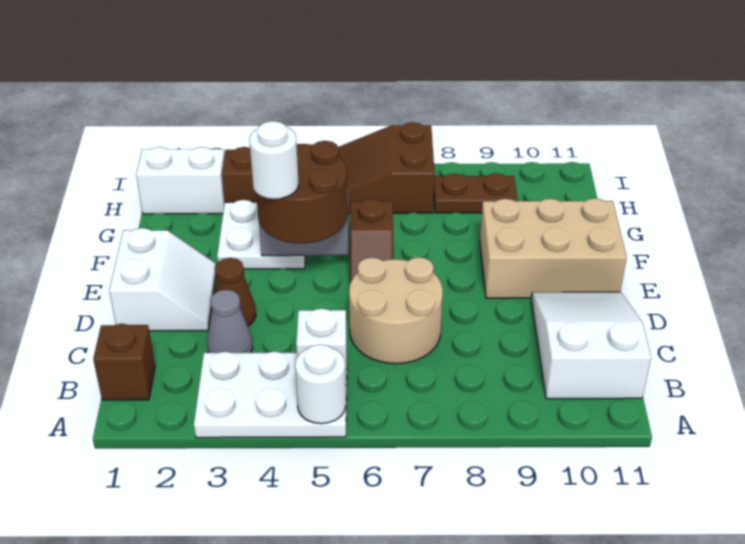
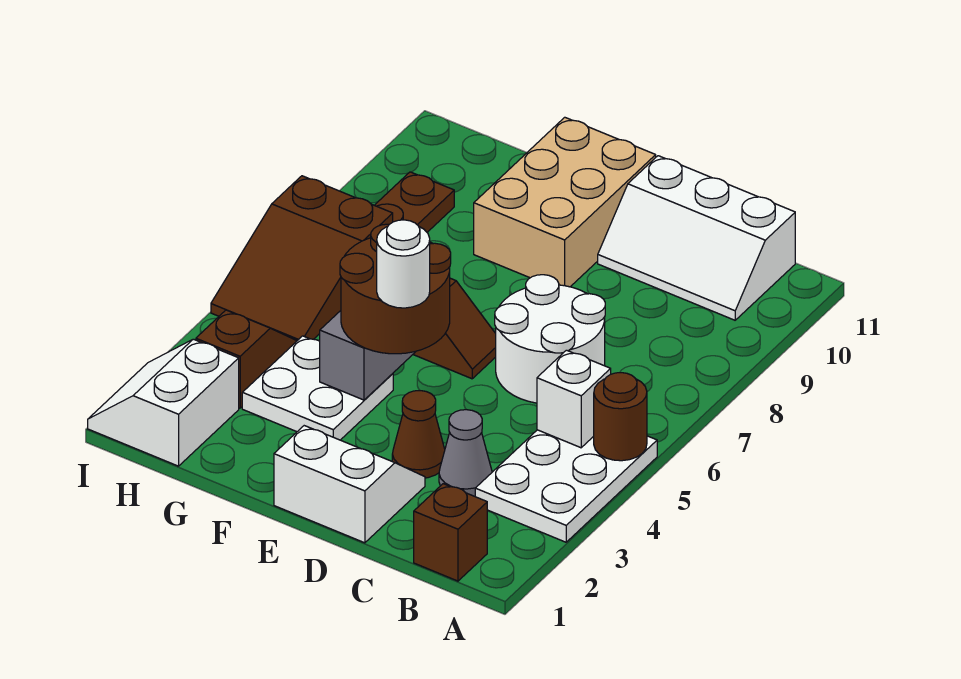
white 1x1 round brick [295,344,346,424] -> brown 1x1 round brick [594,373,647,461]
white 2x3 slope [531,292,651,399] -> white 2x3 slope turned to [598,156,795,320]
tan 2x2 round brick [349,257,443,364] -> white 2x2 round brick [495,275,605,403]

